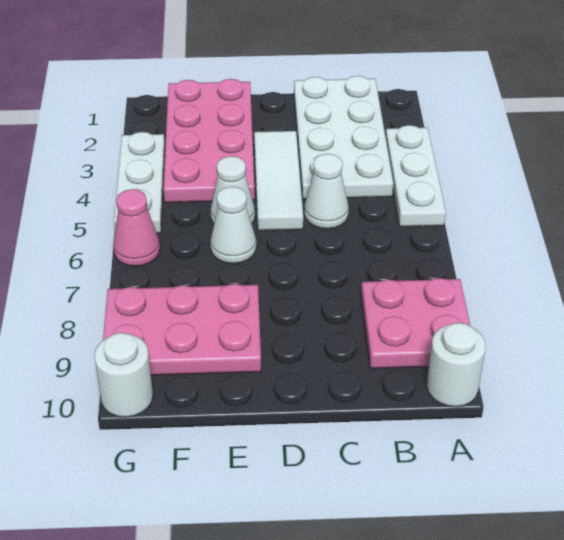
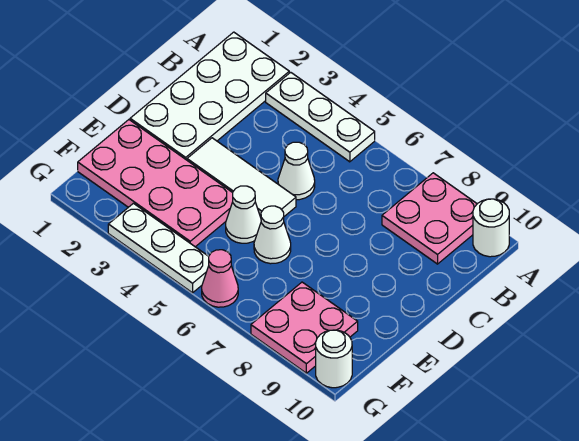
white 2x4 plate [294,76,393,199] -> white 2x4 plate turned to [130,32,289,160]
pink 2x3 plate [103,284,261,375] -> pink 2x2 plate [251,282,358,373]

